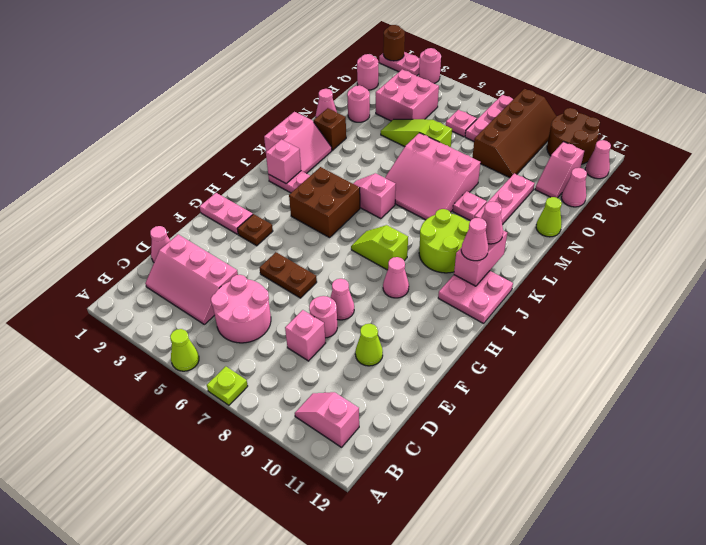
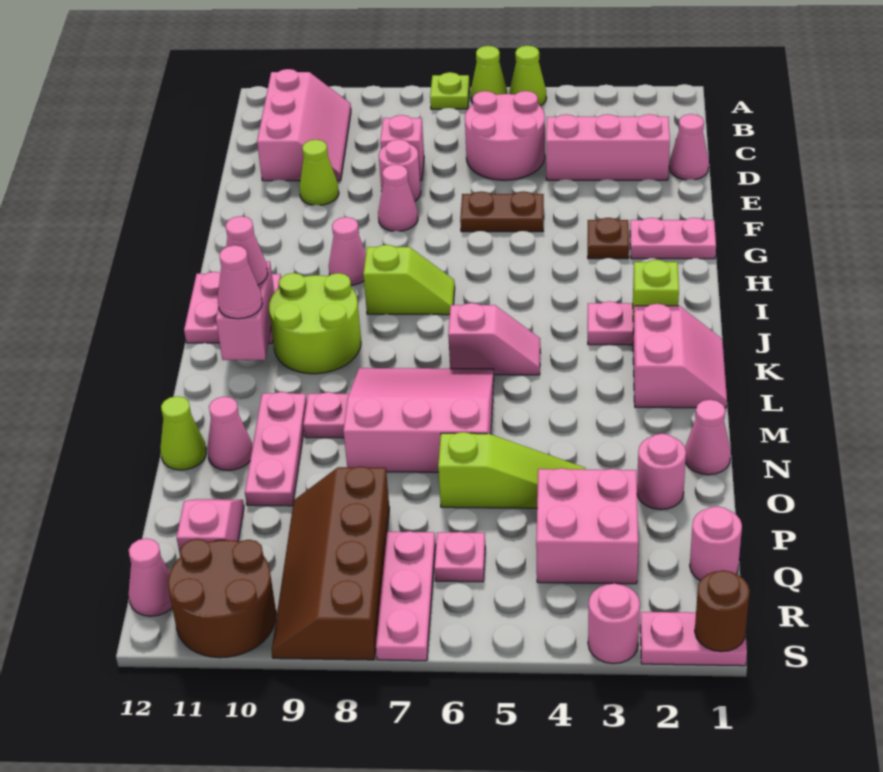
none -> lime 1x1 cone [470,46,507,103]
pink 1x2 slope [295,392,359,447] -> pink 2x3 slope [257,69,351,181]
brown 2x2 brick [289,167,360,238] -> none
pink 1x1 brick [266,139,301,184] -> lime 1x1 brick [633,260,679,331]
pink 2x2 slope [264,112,332,174] -> pink 2x2 slope turned to [633,304,727,408]
brown 1x1 brick [314,108,346,150] -> none
pink 1x1 cone [561,168,587,207] -> pink 1x1 cone moved to [207,397,253,470]

